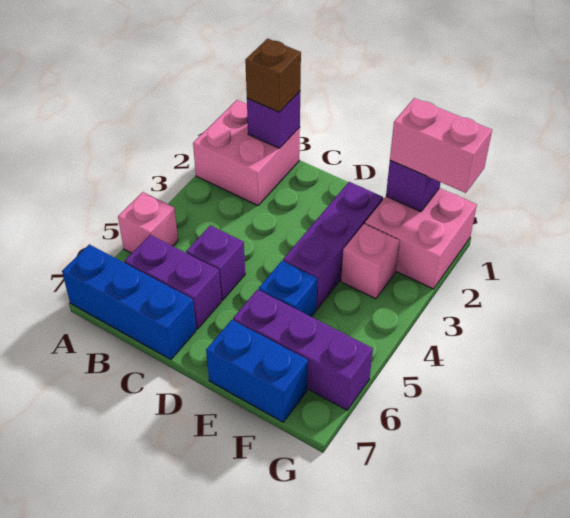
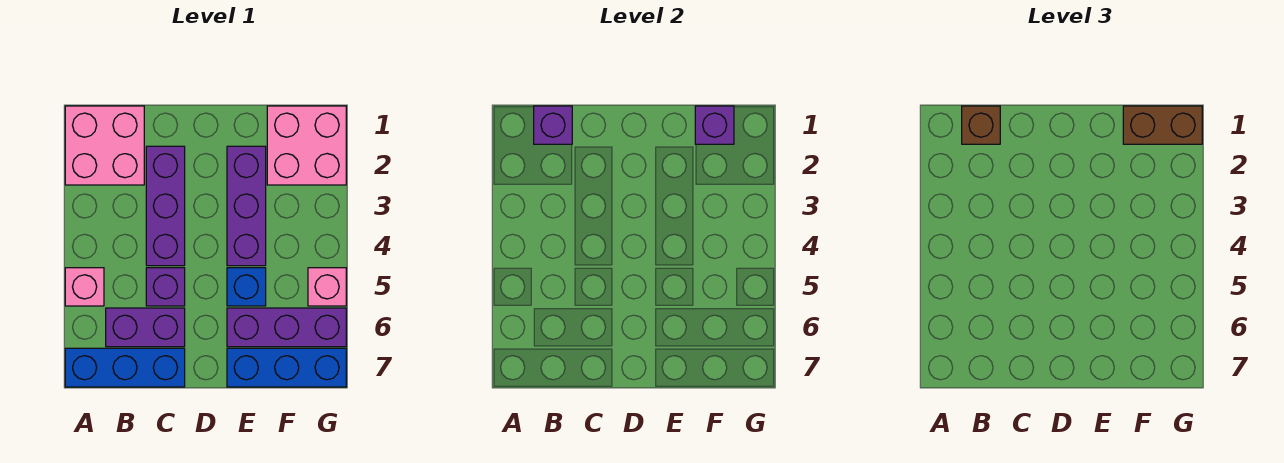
none -> purple 1x3 brick [146,146,185,266]
blue 1x2 brick [206,320,308,422] -> blue 1x3 brick [227,348,346,387]
pink 1x2 brick [390,98,492,193] -> brown 1x2 brick [1123,106,1202,144]
pink 1x1 brick [341,224,400,299] -> pink 1x1 brick moved to [308,268,346,306]

